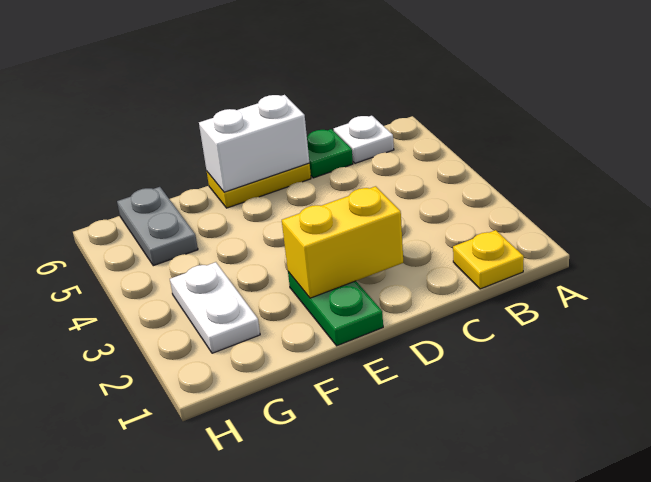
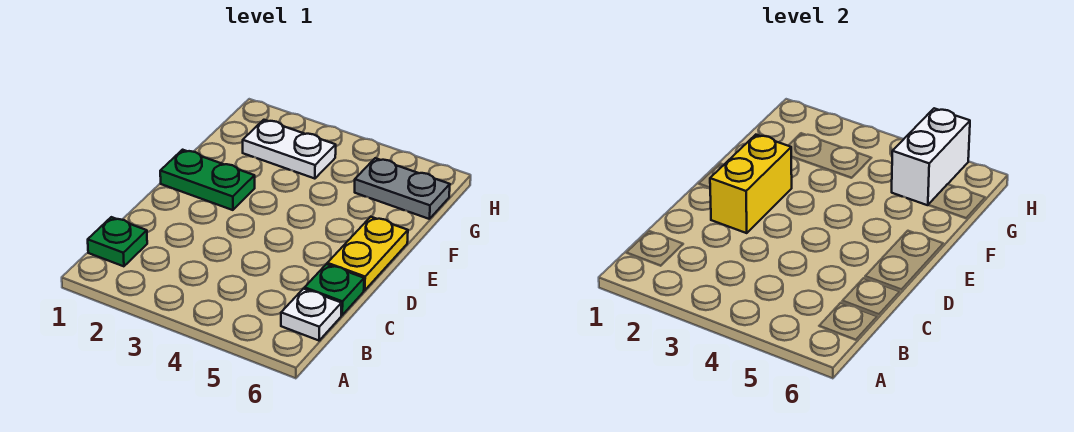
yellow 1x1 plate [453,230,524,289] -> green 1x1 plate [88,217,147,266]
white 1x2 brick [199,95,309,192] -> white 1x2 brick moved to [892,108,970,205]

